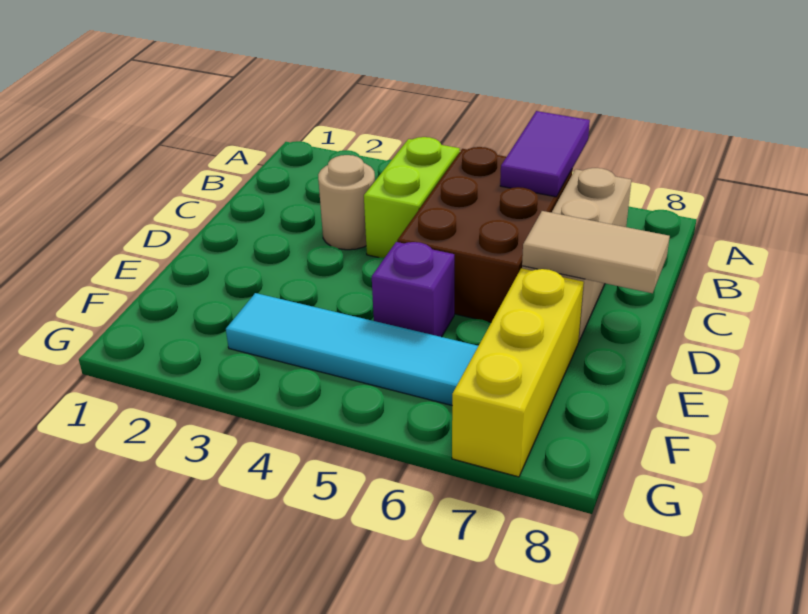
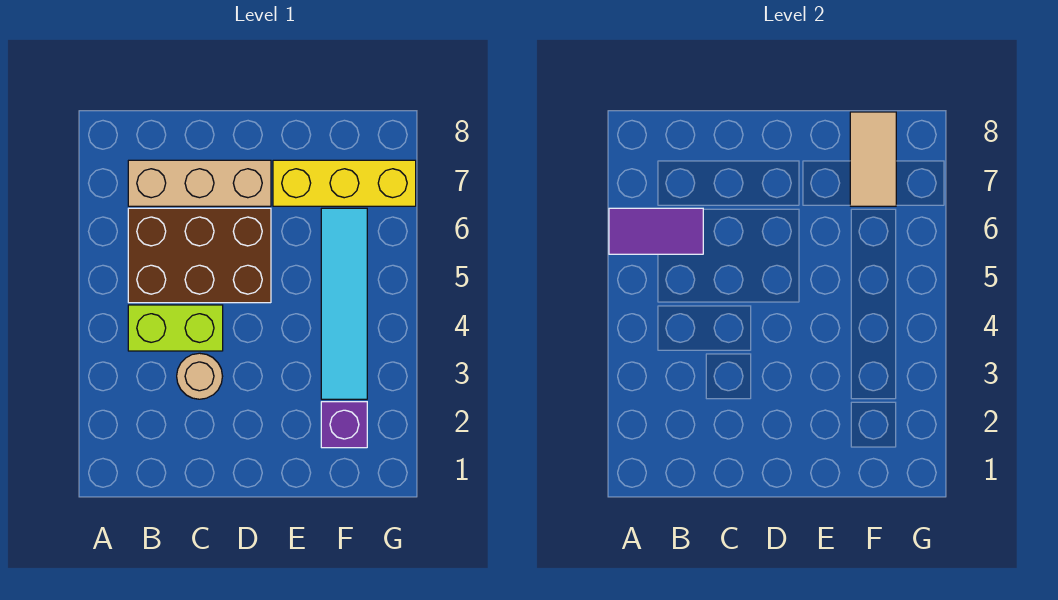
tan 1x2 tile [522,211,670,293] -> tan 1x2 tile moved to [850,112,896,206]
purple 1x1 brick [372,242,454,337] -> purple 1x1 brick moved to [321,402,367,448]

